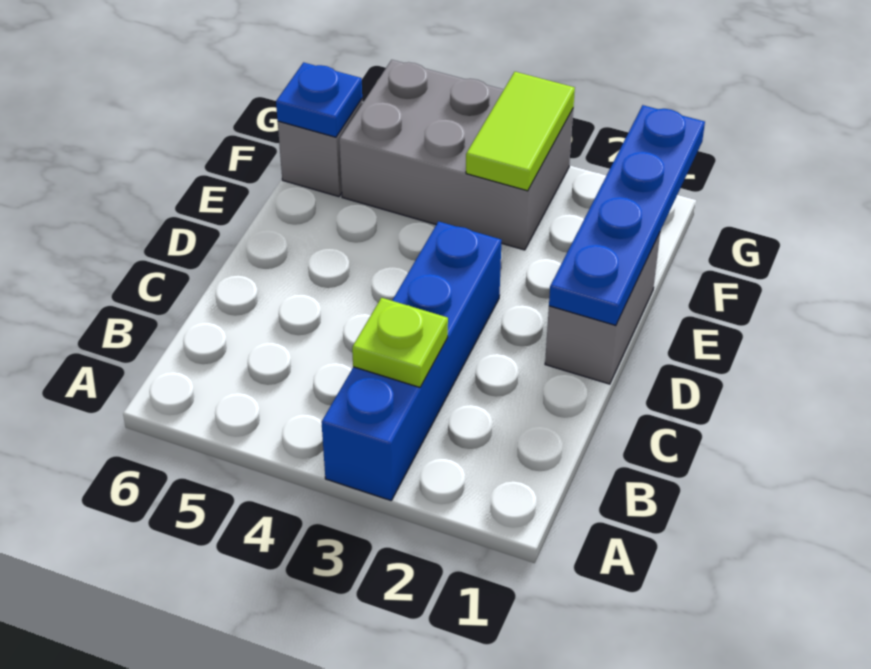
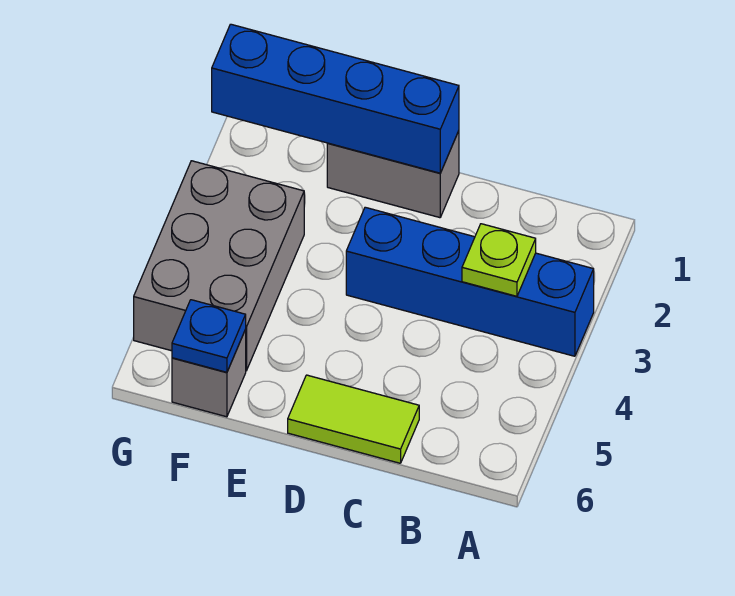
blue 1x4 plate [549,105,705,326] -> blue 1x4 brick [212,24,459,173]
lime 1x2 tile [466,72,575,191] -> lime 1x2 tile moved to [288,375,419,463]

